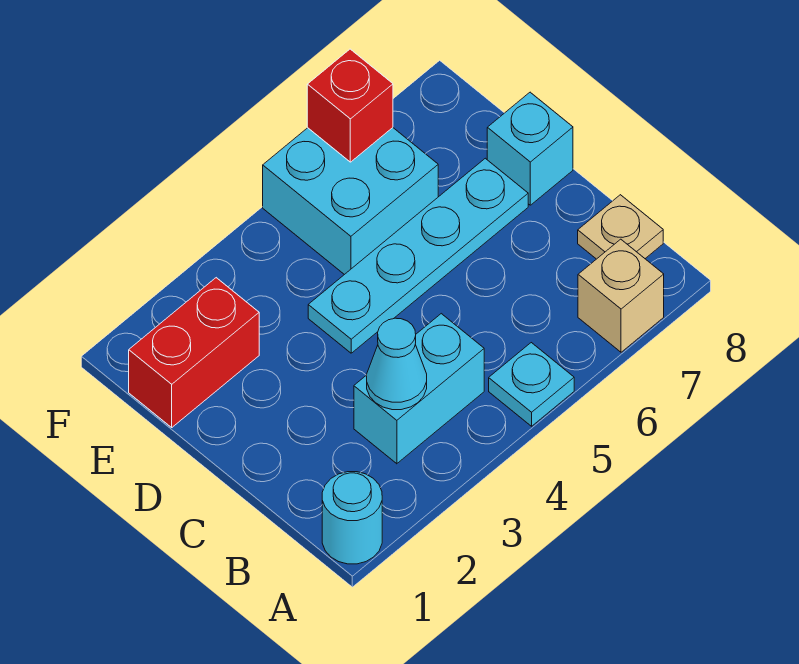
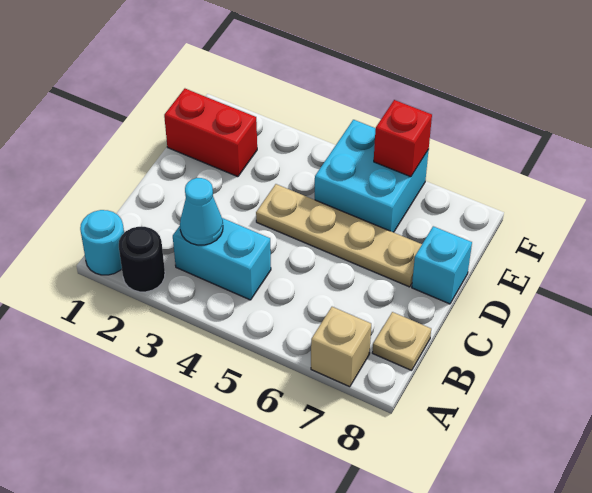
none -> black 1x1 round brick [119,227,165,292]
cyan 1x1 plate [489,343,574,426] -> none
cyan 1x4 plate [308,158,528,353] -> tan 1x4 plate [256,184,422,287]

